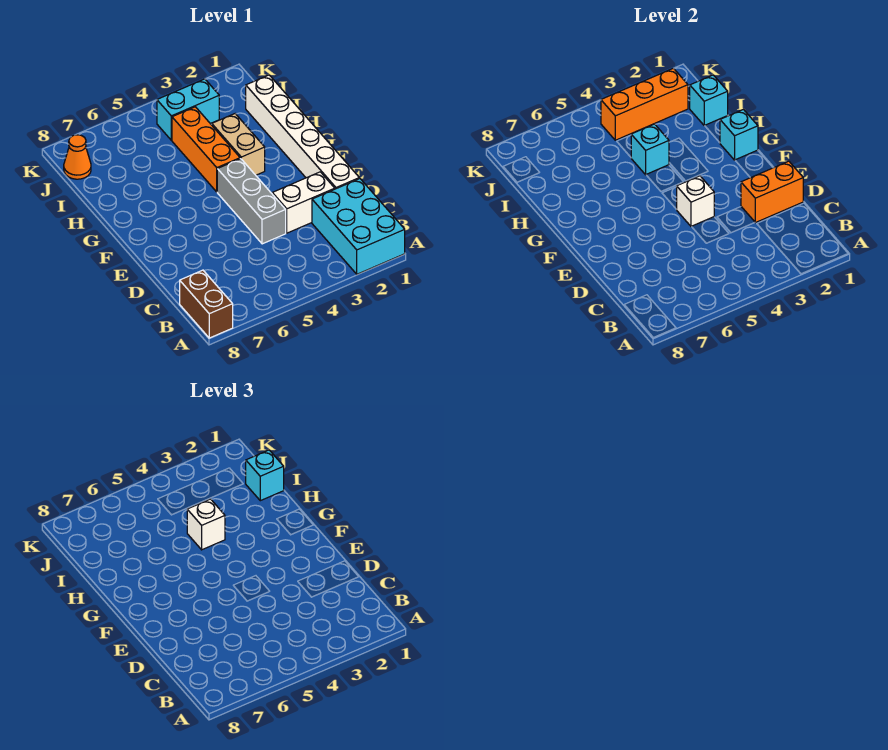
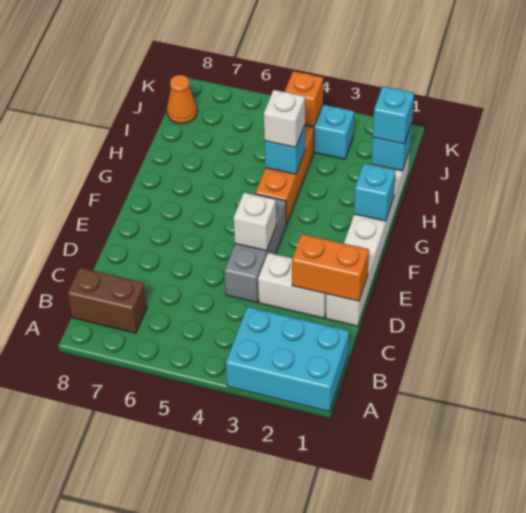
cyan 2x3 brick [312,179,405,274] -> cyan 2x3 brick turned to [226,307,349,412]
brown 1x2 brick [180,270,233,338] -> brown 1x2 brick turned to [68,268,147,333]
tan 1x2 brick [212,114,265,175] -> none
orange 1x3 brick [601,68,688,140] -> orange 1x1 brick [285,71,323,126]

